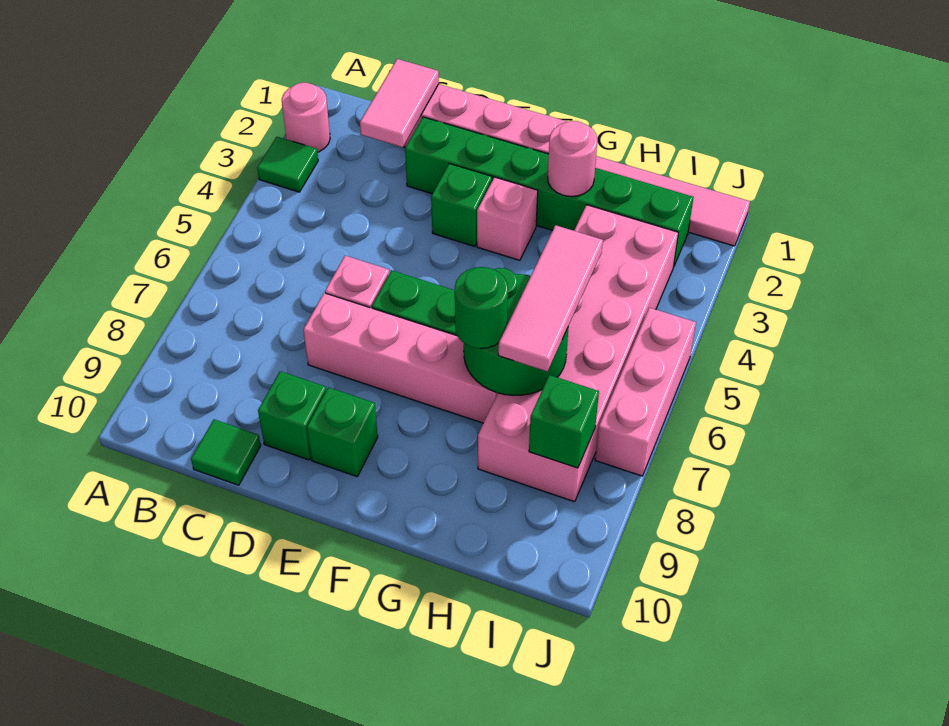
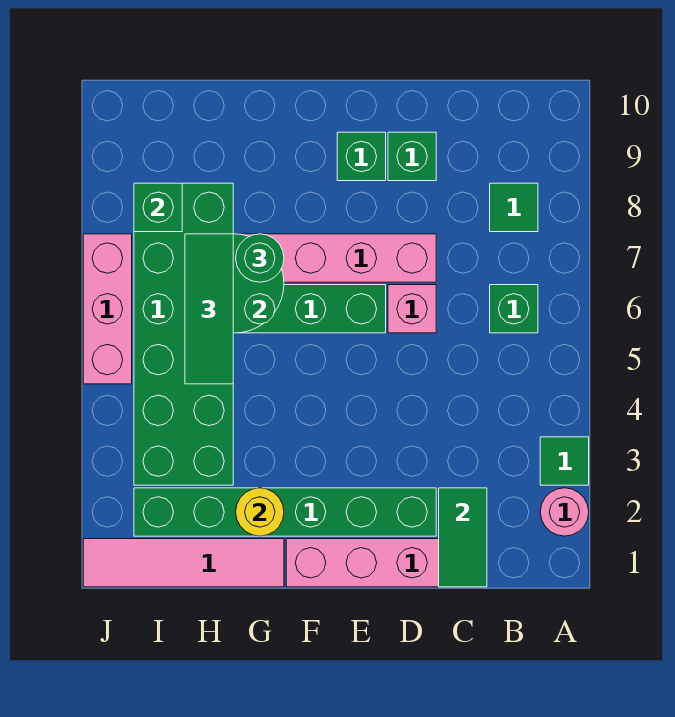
pink 1x2 tile [360,59,439,147] -> green 1x2 tile [439,488,487,587]
green 1x1 tile [191,420,261,485] -> green 1x1 tile moved to [490,183,538,232]
green 1x1 brick [431,164,492,246] -> green 1x1 brick moved to [490,285,538,333]
pink 1x1 brick [477,177,538,260] -> none
pink 1x1 round brick [548,121,597,197] -> yellow 1x1 round brick [236,488,284,536]
pink 2x6 brick [478,205,678,502] -> green 2x6 brick [134,183,233,485]
pink 1x3 tile [498,225,603,372] -> green 1x3 tile [185,234,233,384]

